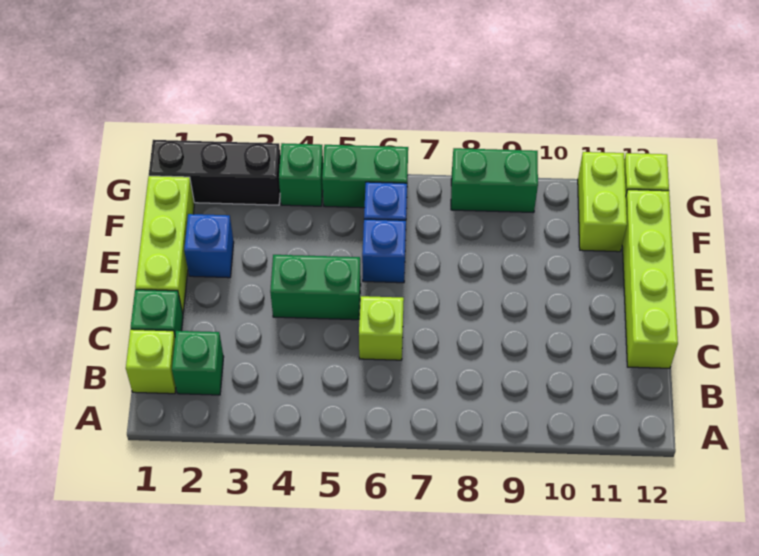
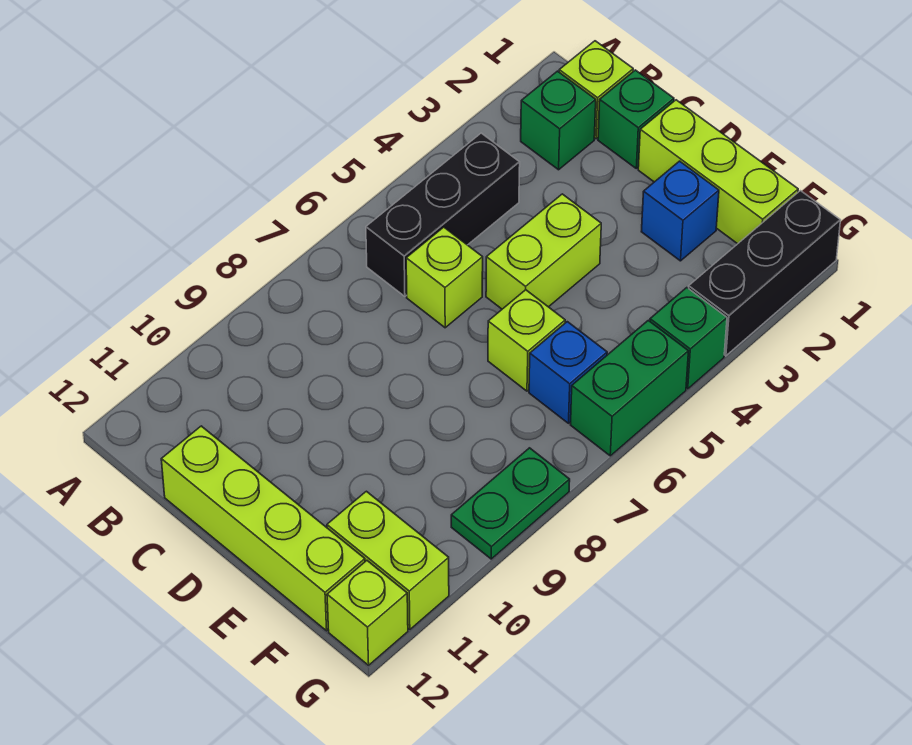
none -> black 1x3 brick [366,133,520,296]
green 1x2 brick [270,255,361,320] -> lime 1x2 brick [486,194,601,309]
blue 1x1 brick [362,219,406,283] -> lime 1x1 brick [488,290,565,391]
green 1x2 brick [451,148,538,213] -> green 1x2 plate [451,448,570,559]

